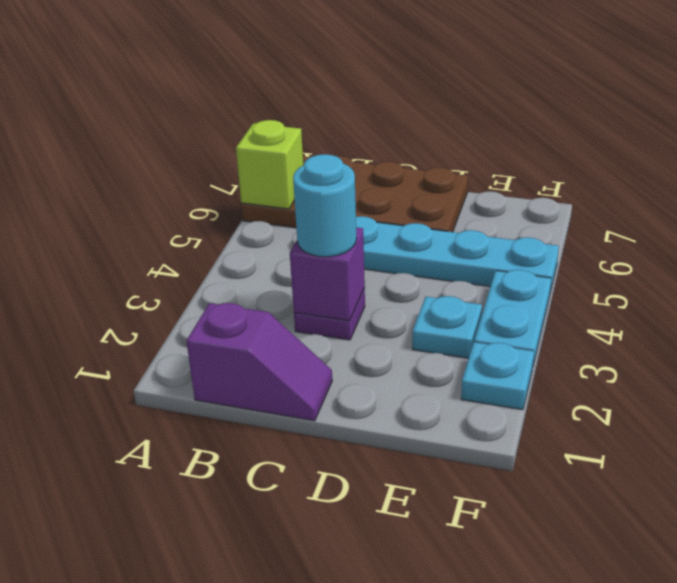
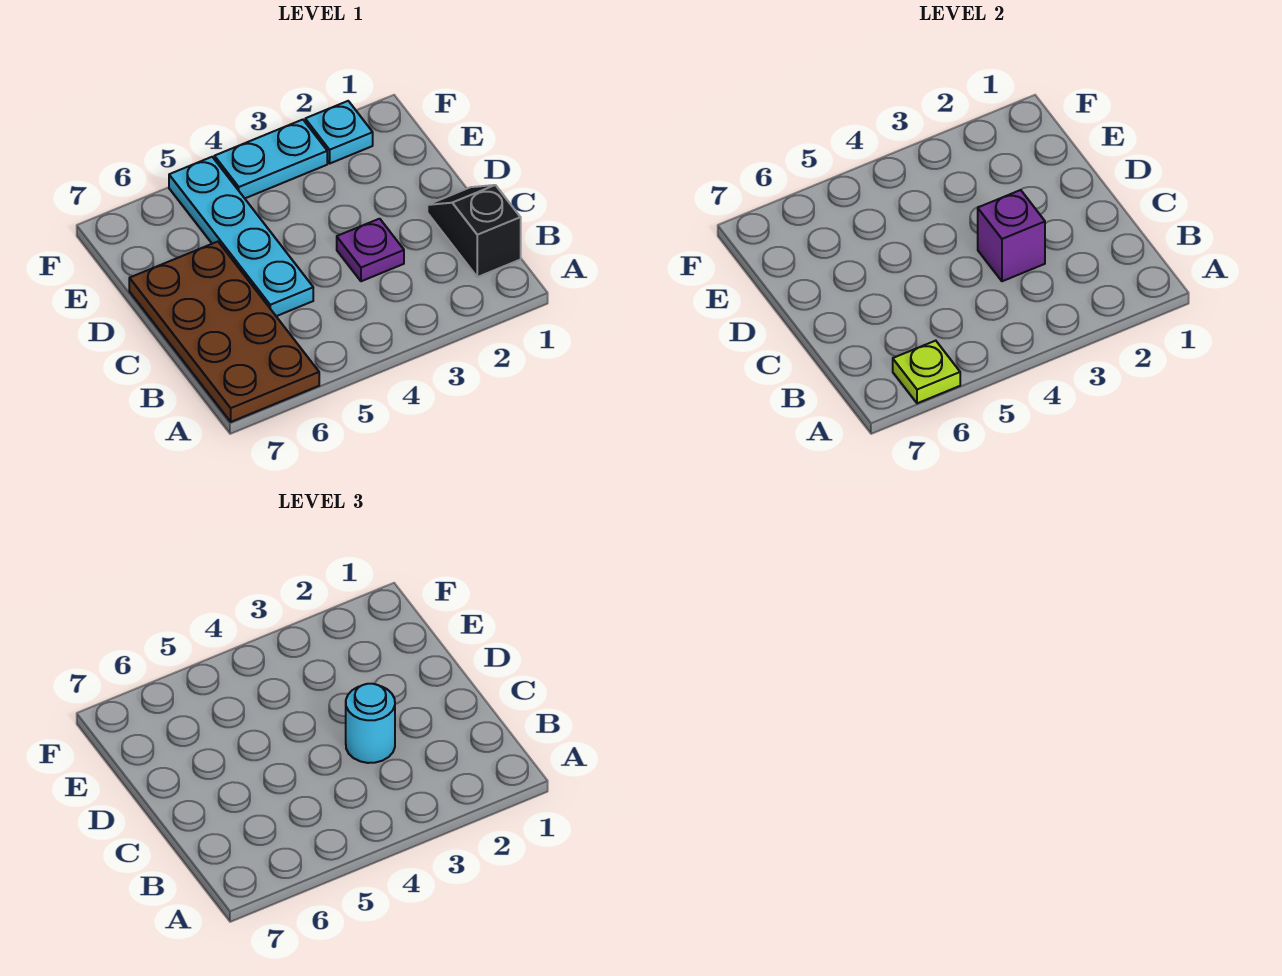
lime 1x1 brick [236,120,303,209] -> lime 1x1 plate [893,341,960,403]
purple 1x2 slope [186,303,332,421] -> black 1x2 slope [427,185,521,277]
cyan 1x1 plate [412,296,482,358] -> none

